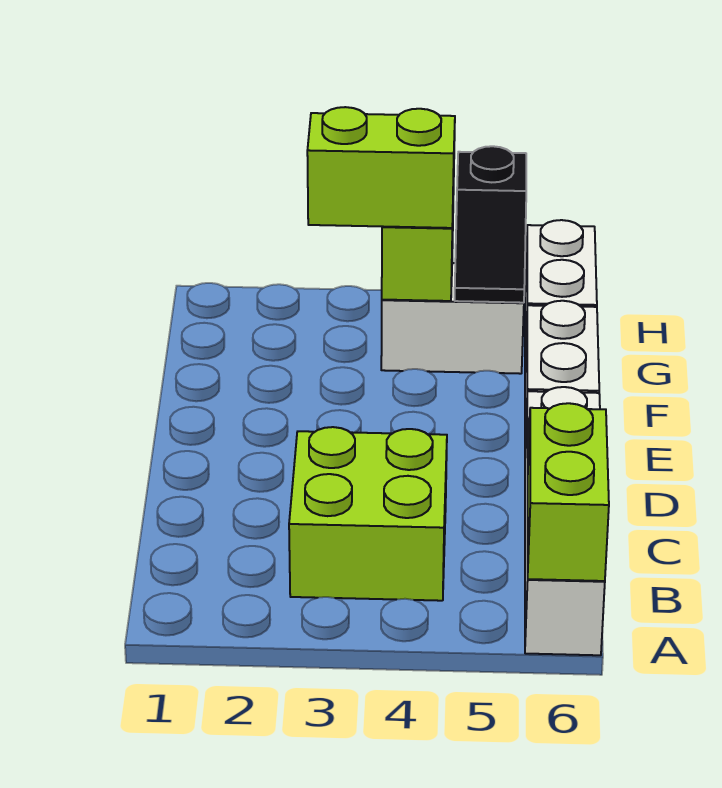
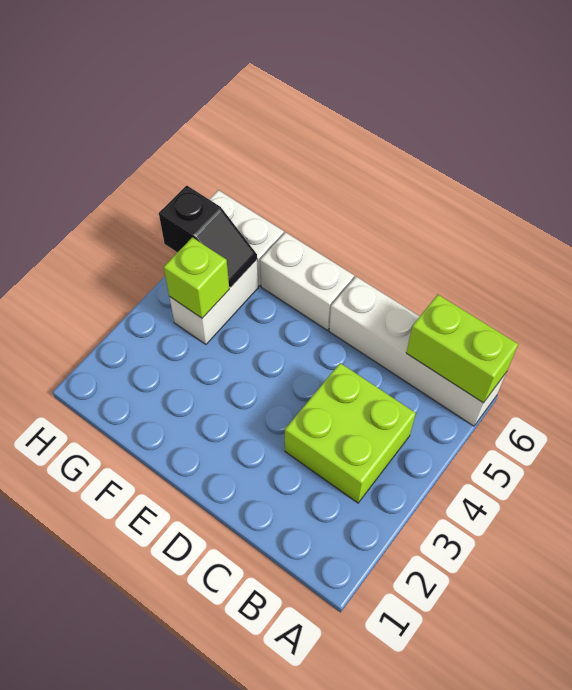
lime 1x2 brick [307,107,455,228] -> none

